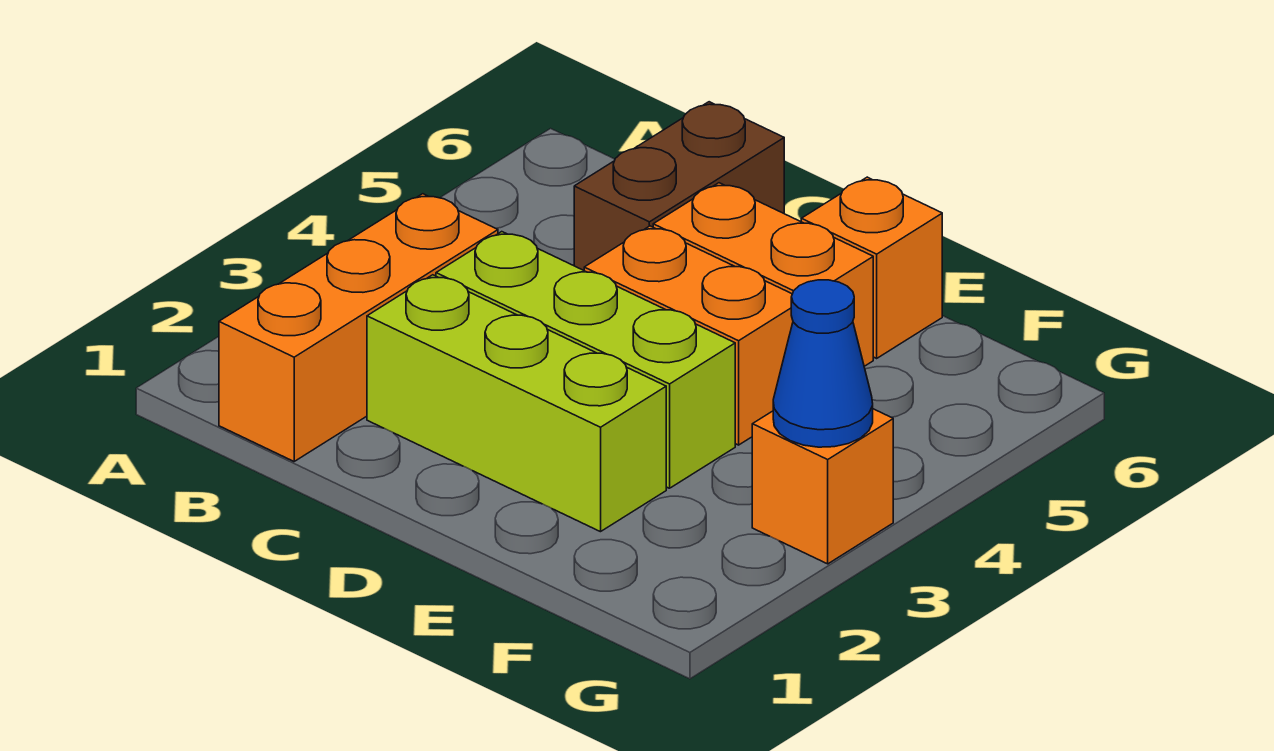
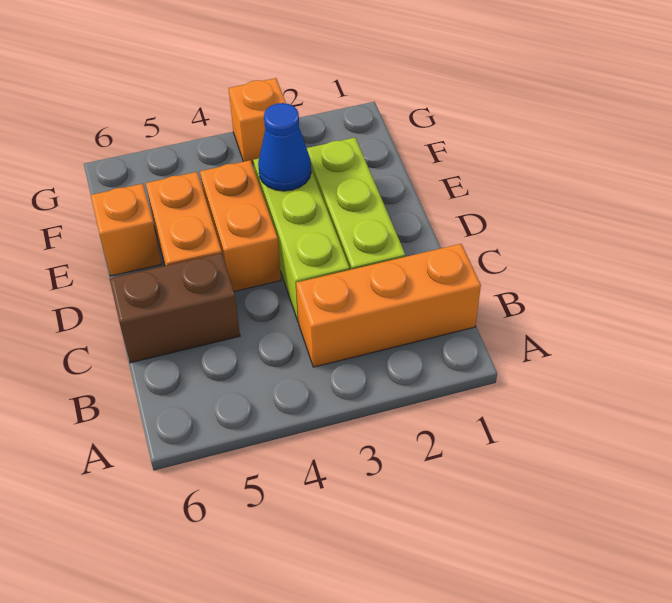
blue 1x1 cone [773,280,873,447] -> blue 1x1 cone moved to [258,103,311,191]

